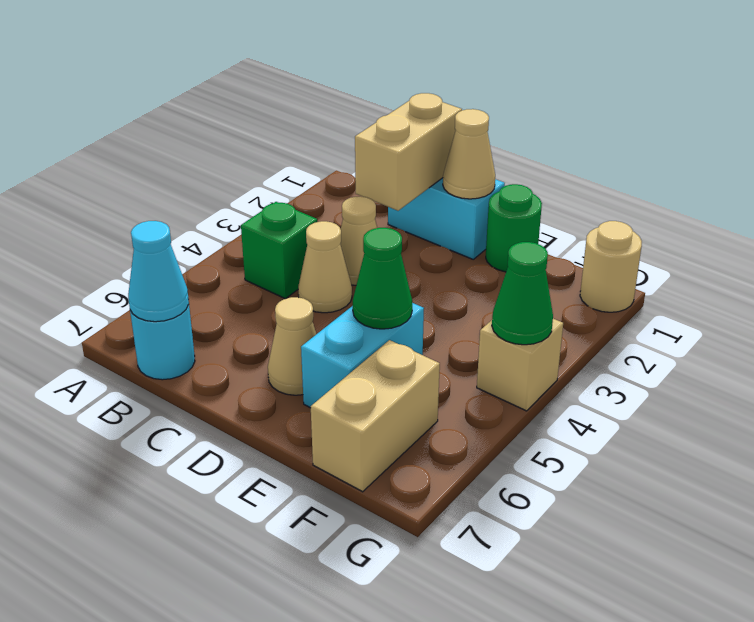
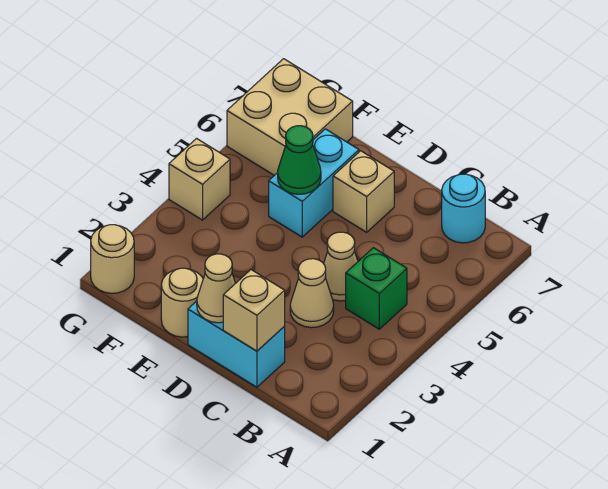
cyan 1x1 cone [128,221,189,322] -> none
tan 1x2 brick [355,93,462,211] -> tan 1x1 brick [223,270,285,351]
tan 1x1 cone [268,297,316,395] -> tan 1x1 brick [333,151,394,232]
green 1x1 round brick [486,184,542,272] -> tan 1x1 round brick [161,268,203,337]
tan 1x2 brick [311,340,440,492] -> tan 2x2 brick [227,59,353,175]
green 1x1 cone [492,242,553,345] -> none

